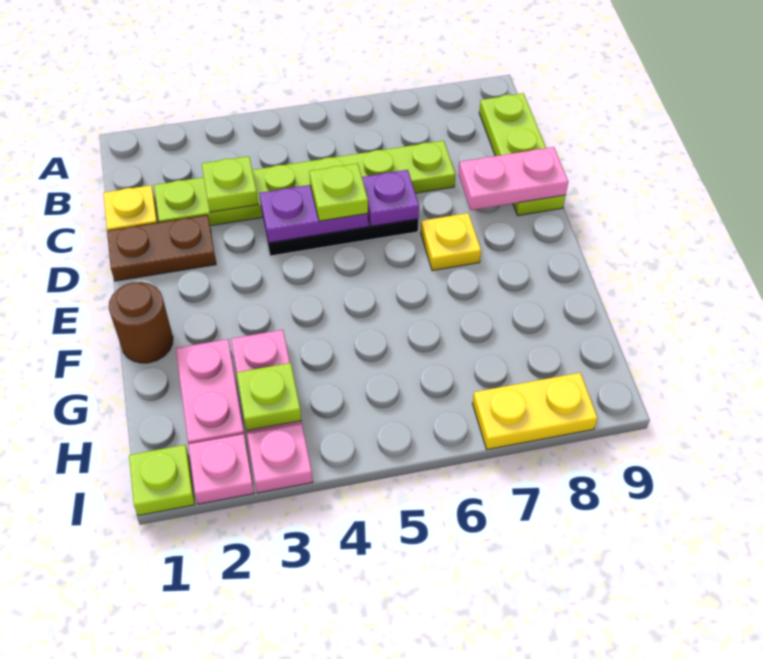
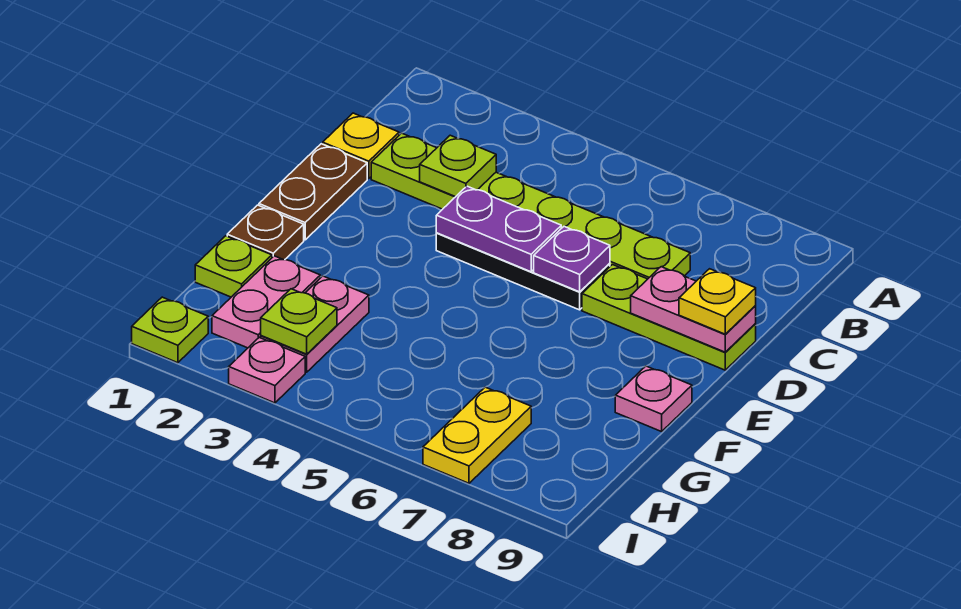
lime 1x3 plate [479,93,566,216] -> lime 1x3 plate turned to [582,265,756,370]
brown 1x2 plate [107,215,216,281] -> brown 1x2 plate turned to [259,144,367,240]
lime 1x1 plate [309,163,368,221] -> lime 1x1 plate moved to [195,236,272,297]
yellow 1x1 plate [421,213,481,271] -> yellow 1x1 plate moved to [679,269,756,334]
brown 1x1 round brick [109,282,173,363] -> brown 1x1 plate [227,205,304,260]
pink 1x1 plate [188,434,254,504] -> pink 1x1 plate moved to [615,366,692,432]
yellow 1x2 plate [472,373,598,450] -> yellow 1x2 plate turned to [423,387,531,483]

